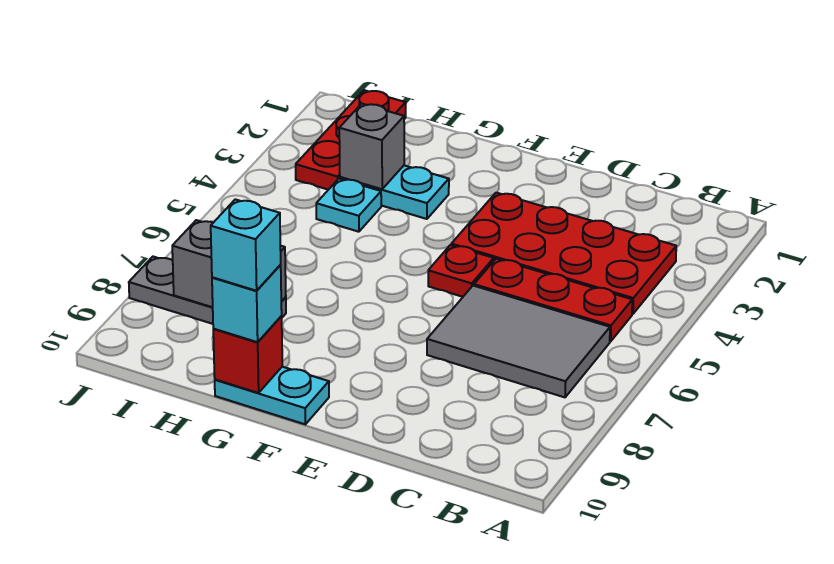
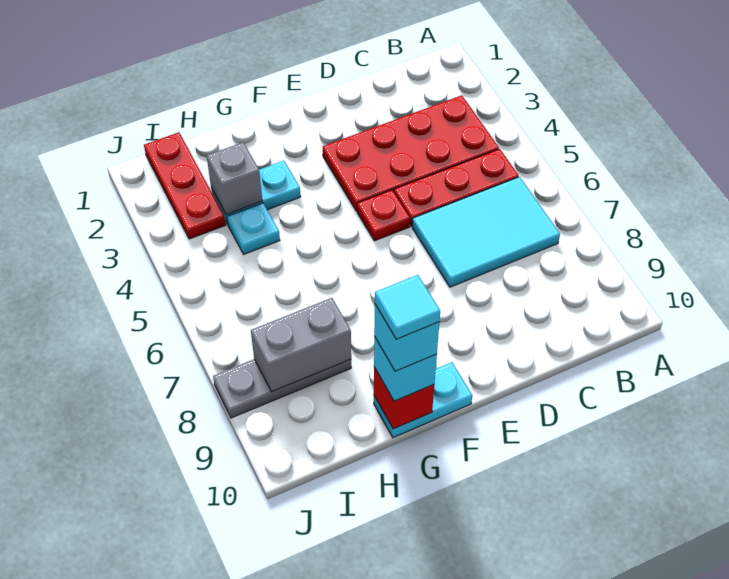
grey 2x3 tile [427,286,610,397] -> cyan 2x3 tile [412,177,560,287]
none -> cyan 1x1 tile [375,275,440,339]

